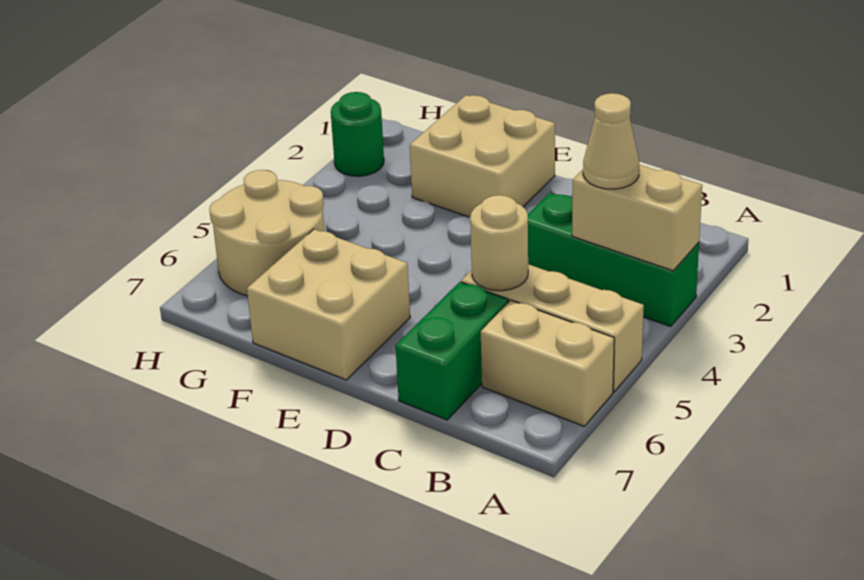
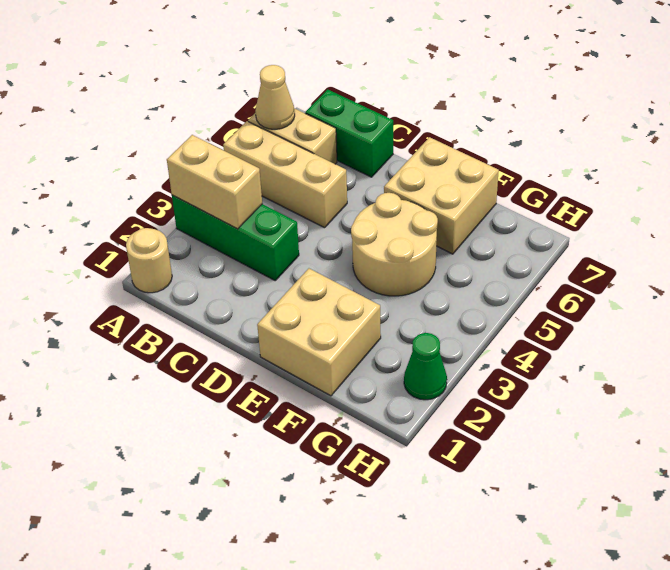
tan 1x1 cone [583,93,639,189] -> tan 1x1 cone moved to [255,65,295,129]
tan 1x1 round brick [470,195,528,291] -> tan 1x1 round brick moved to [126,228,172,293]
green 1x2 brick [396,282,508,420] -> green 1x2 brick turned to [305,89,393,177]
tan 2x2 round brick [209,170,324,296] -> tan 2x2 round brick moved to [351,193,438,296]
green 1x1 round brick [331,92,384,176] -> green 1x1 cone [404,333,447,400]

